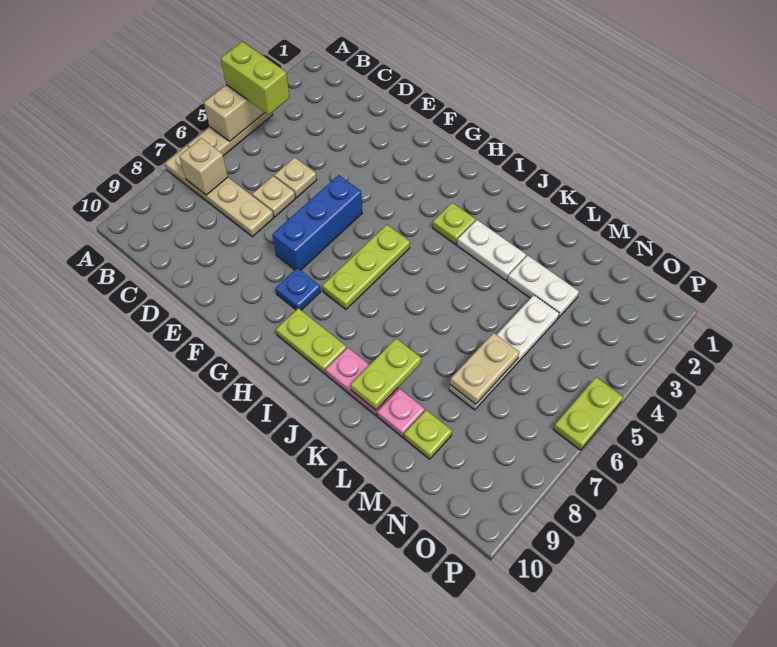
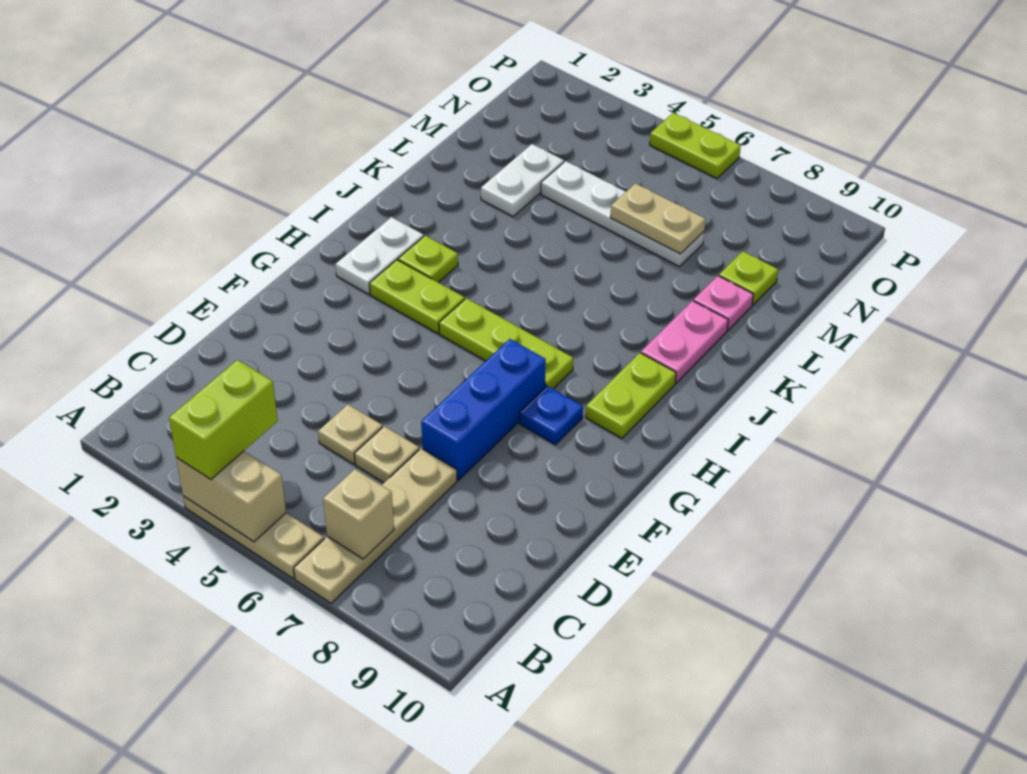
blue 1x3 brick [272,175,362,270] -> blue 1x3 brick turned to [421,339,546,480]
white 1x2 plate [457,220,526,280] -> white 1x2 plate moved to [336,217,424,294]
lime 1x2 plate [351,338,421,410] -> lime 1x2 plate moved to [369,260,465,333]

